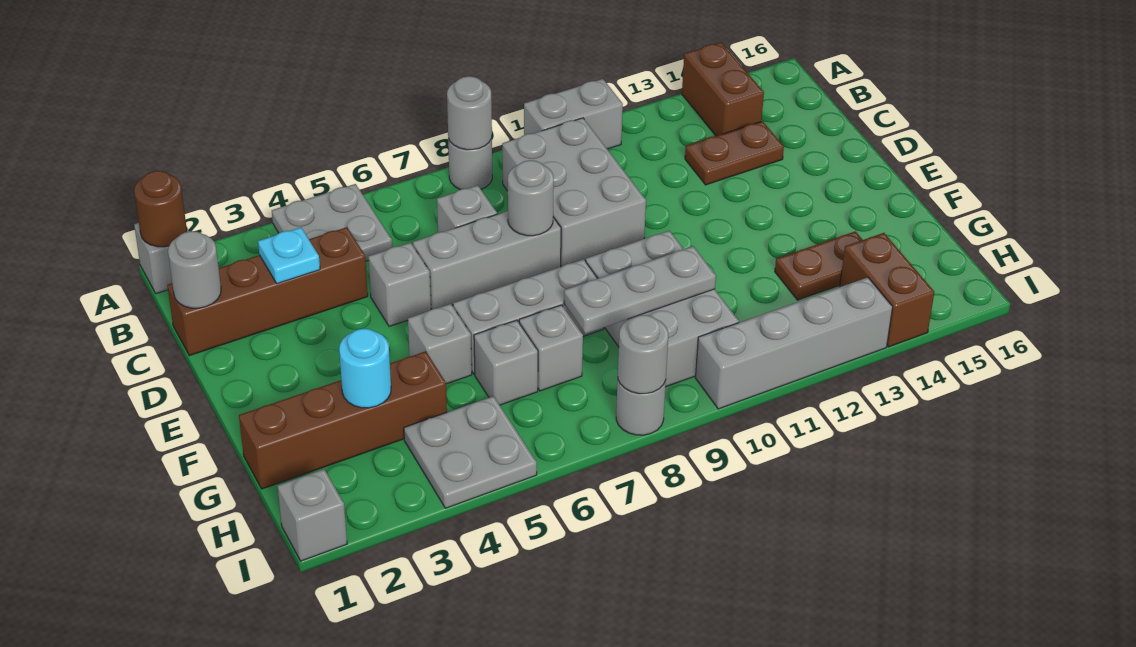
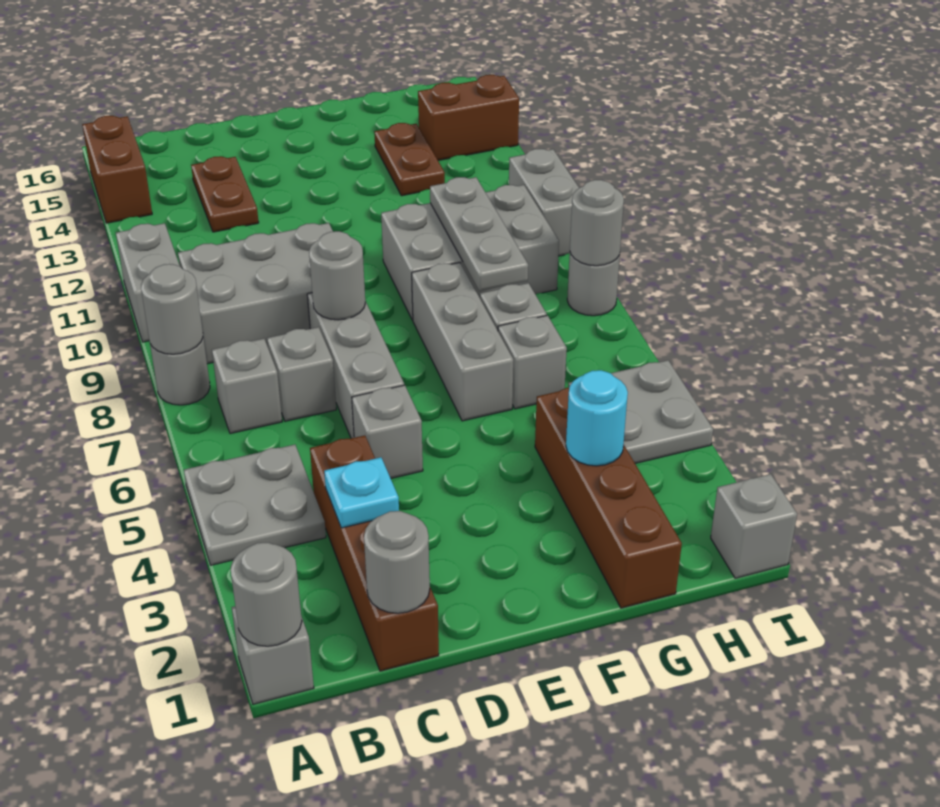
brown 1x1 round brick [134,171,187,247] -> grey 1x1 round brick [231,543,302,646]
brown 1x2 brick [682,42,764,136] -> brown 1x2 brick turned to [82,116,152,223]
grey 1x1 brick [408,304,472,384] -> grey 1x1 brick moved to [212,339,282,434]
grey 1x4 brick [696,277,893,409] -> grey 1x2 brick [509,149,579,256]

